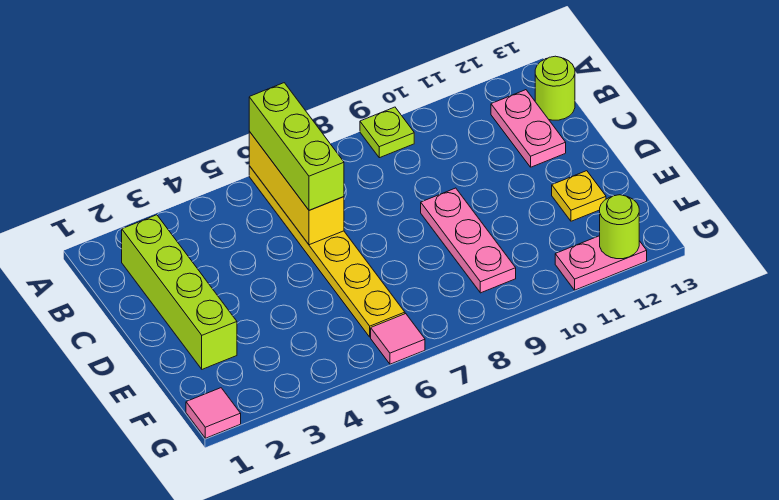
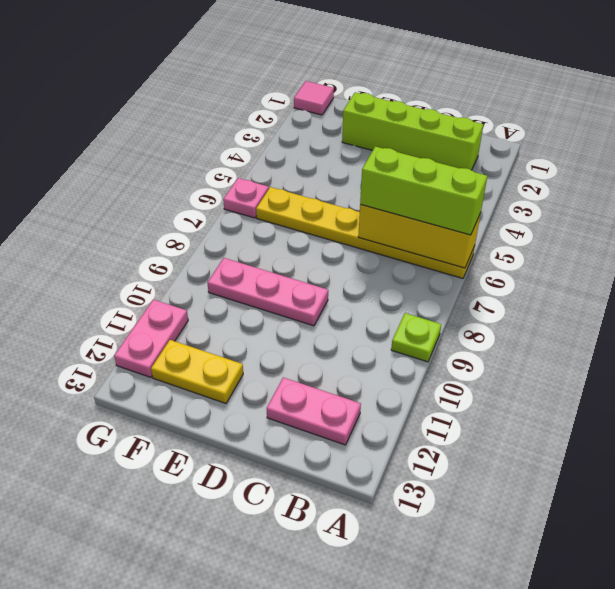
lime 1x1 round brick [535,56,575,120] -> none
yellow 1x1 plate [552,171,606,221] -> yellow 1x2 plate [151,340,243,403]
pink 1x1 tile [371,314,425,364] -> pink 1x1 plate [223,178,269,218]
lime 1x1 round brick [600,195,639,259] -> none

